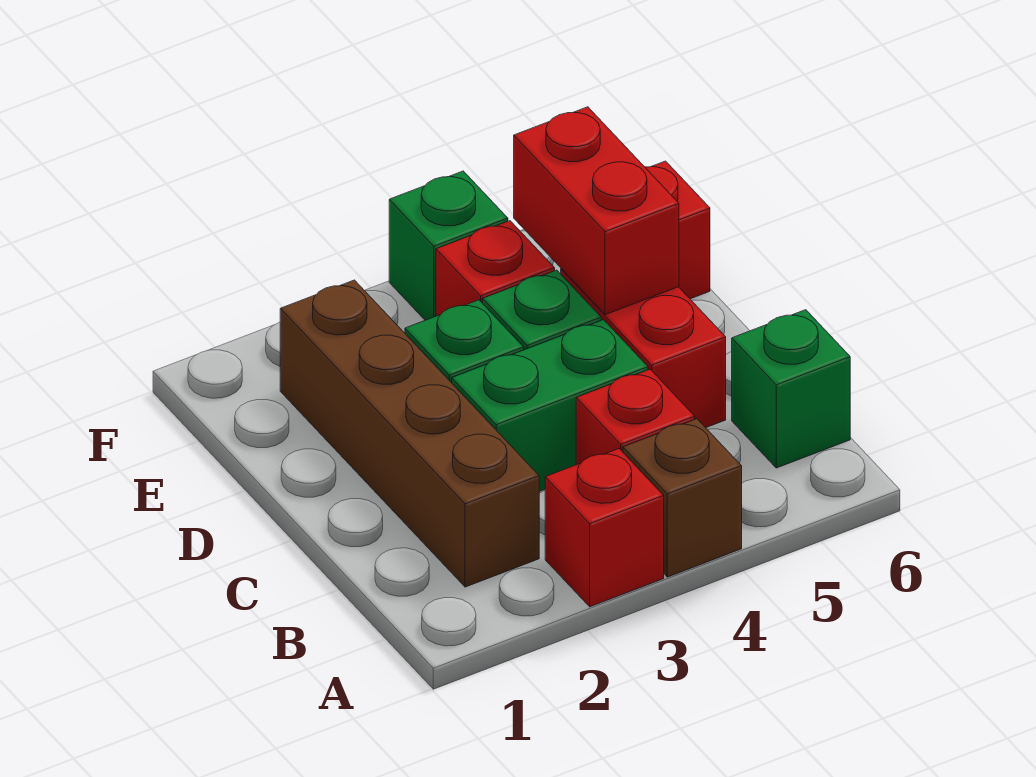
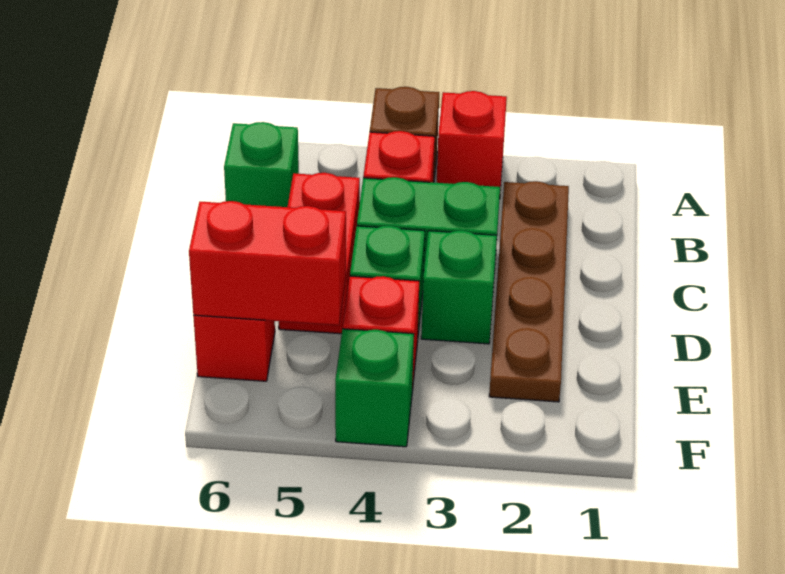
brown 1x4 brick [280,280,539,587] -> brown 1x4 plate [489,181,569,402]
red 1x2 brick [514,107,679,315] -> red 1x2 brick turned to [189,201,346,325]

